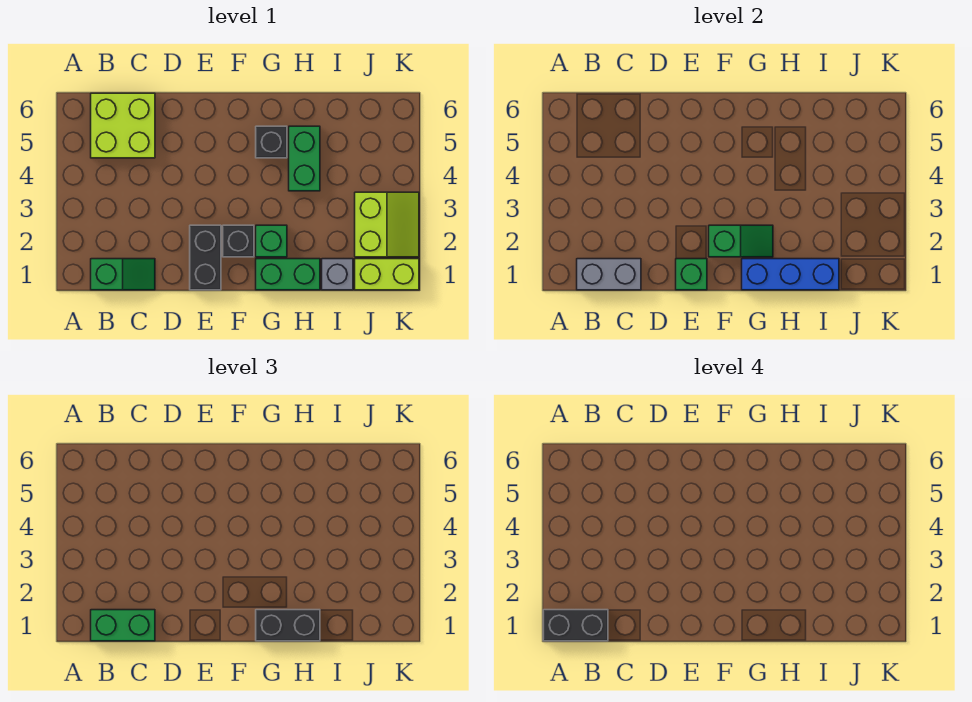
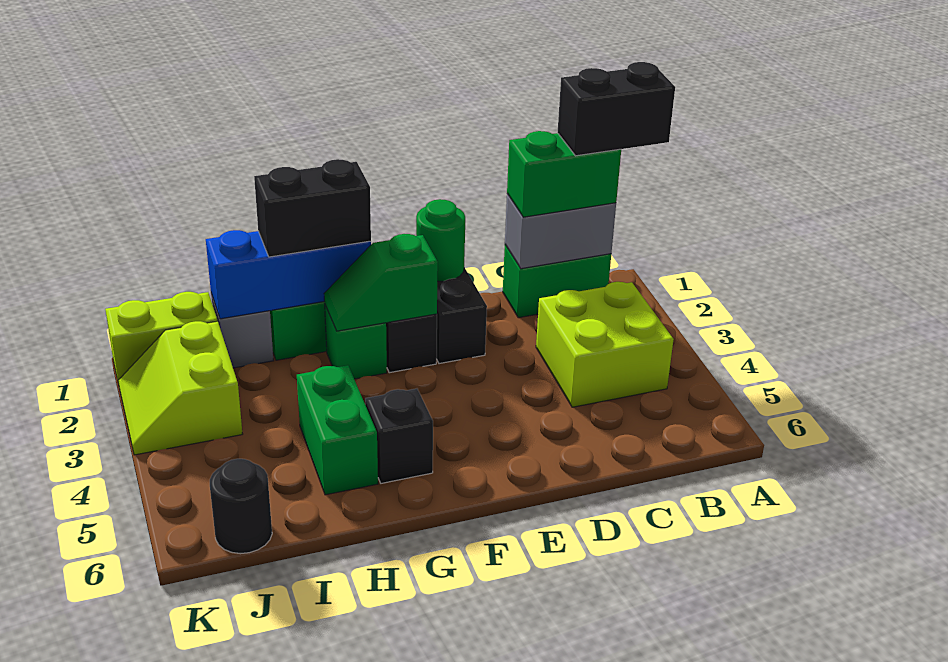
green 1x2 slope [91,259,155,290] -> green 1x2 brick [503,245,611,318]
lime 2x2 brick [91,93,155,158] -> lime 2x2 brick moved to [536,282,674,407]
green 1x1 brick [676,259,707,290] -> green 1x1 round brick [416,199,465,281]
none -> black 1x1 round brick [210,459,272,554]

